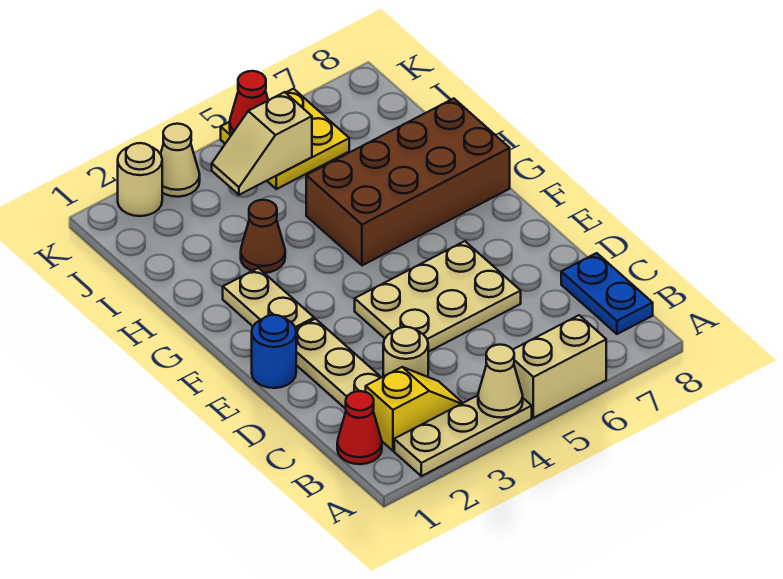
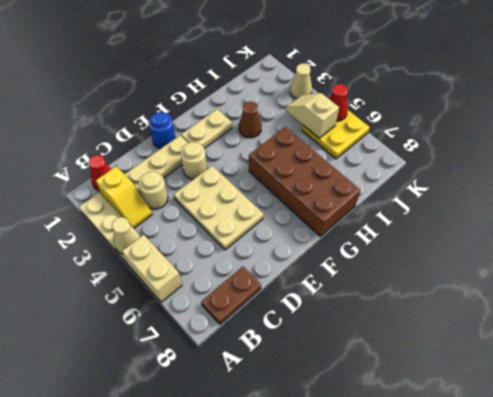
blue 1x2 plate [561,253,653,334] -> brown 1x2 plate [201,267,261,324]
tan 1x1 round brick [118,143,162,216] -> tan 1x1 round brick moved to [180,142,207,179]

